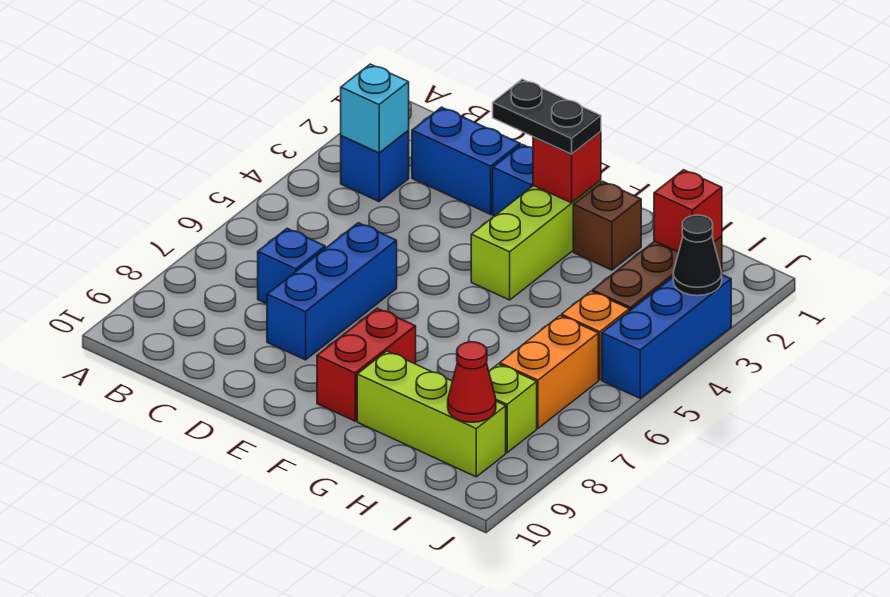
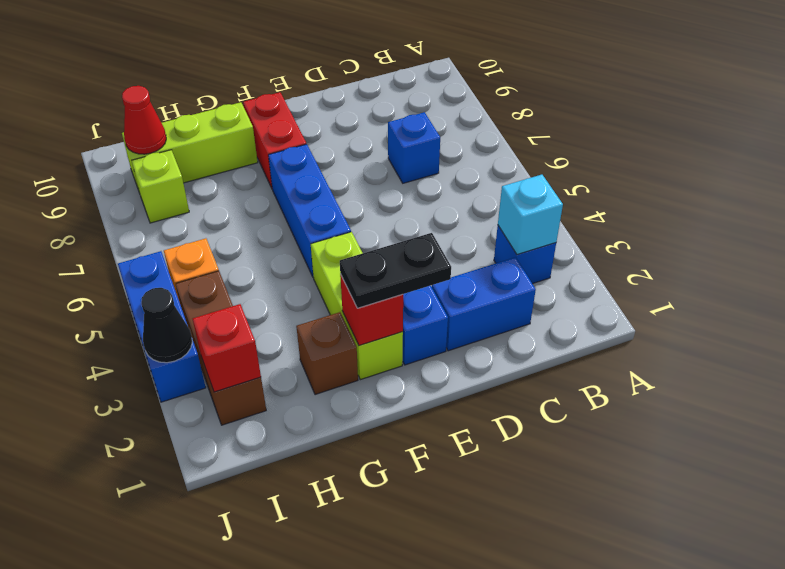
blue 1x3 brick [267,223,397,360] -> blue 1x3 brick moved to [268,144,351,276]
orange 1x2 brick [500,316,598,428] -> none

